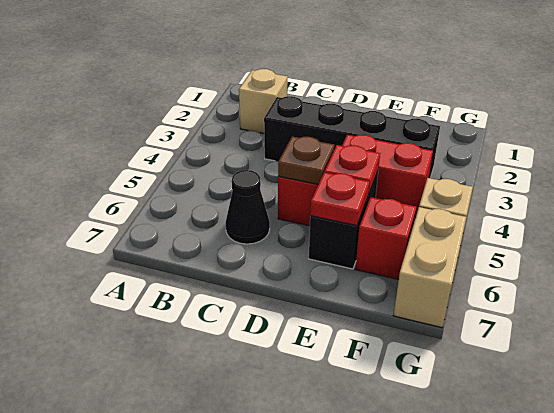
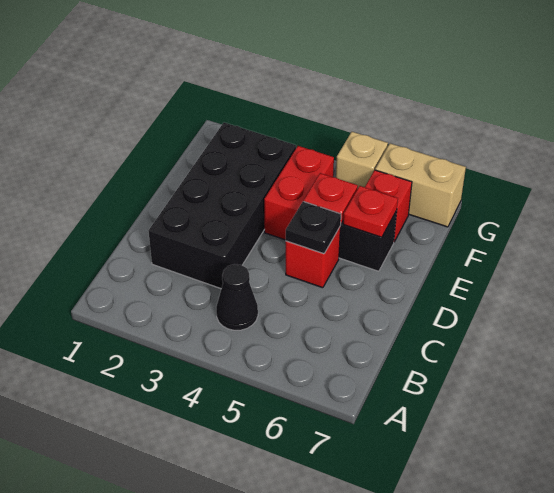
tan 1x1 brick [239,69,288,133] -> none
black 1x4 brick [264,96,440,178] -> black 2x4 brick [148,123,296,289]
black 1x1 cone [226,170,270,244] -> black 1x1 cone moved to [216,264,258,330]
brown 1x1 plate [278,137,334,184] -> black 1x1 plate [286,201,341,254]

